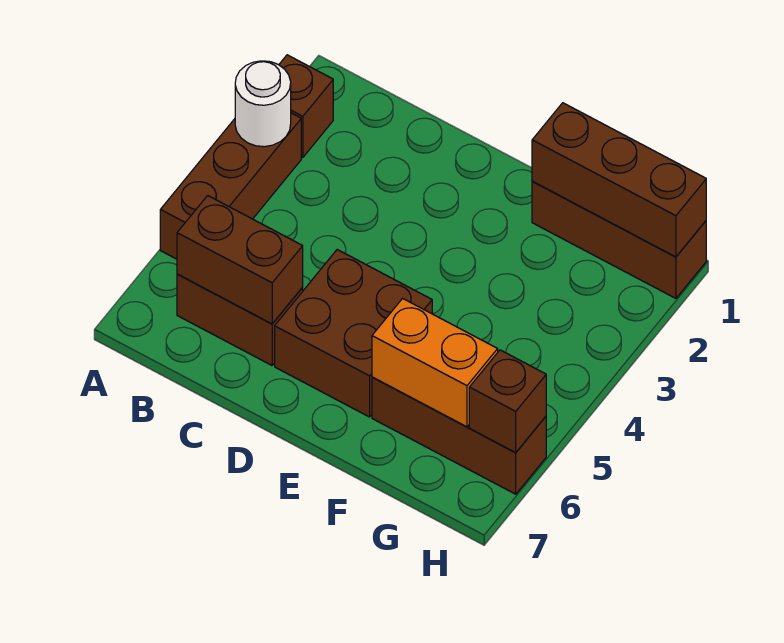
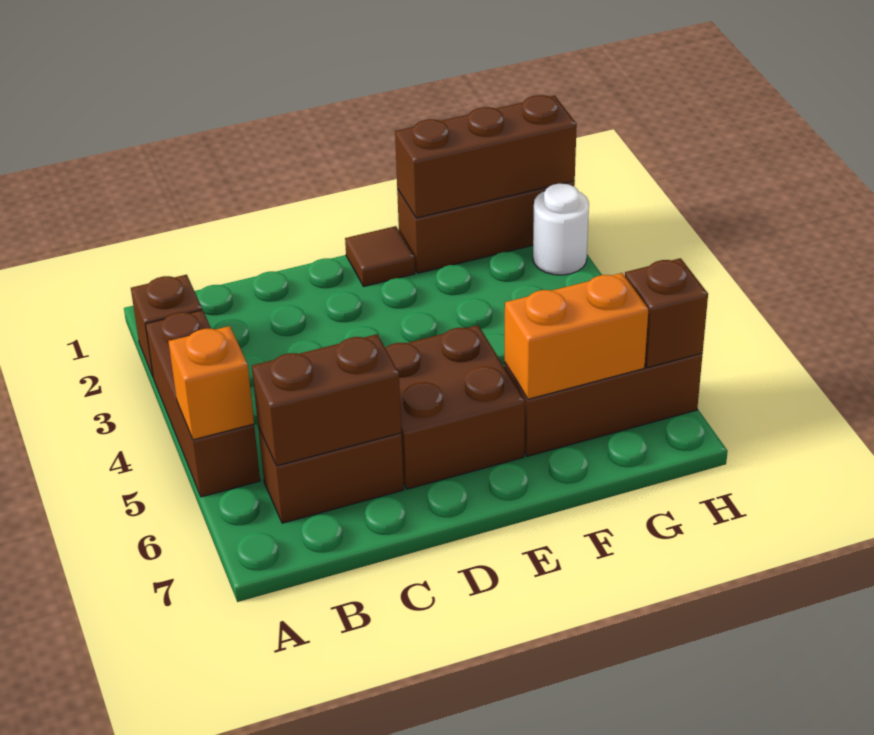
white 1x1 round brick [235,61,291,147] -> white 1x1 round brick moved to [533,184,589,275]
none -> orange 1x1 brick [168,326,254,440]
none -> brown 1x1 tile [345,226,415,287]

